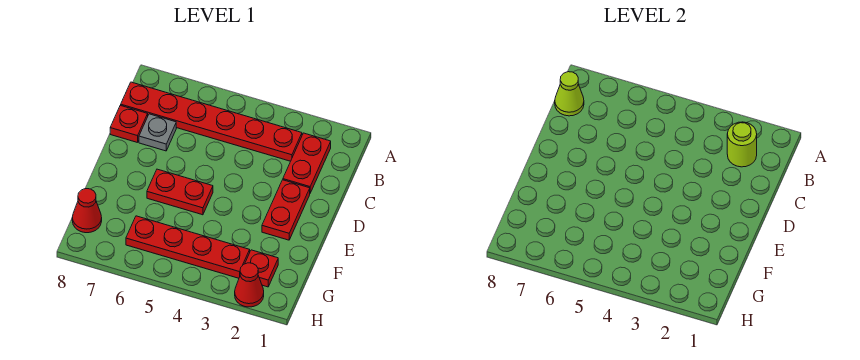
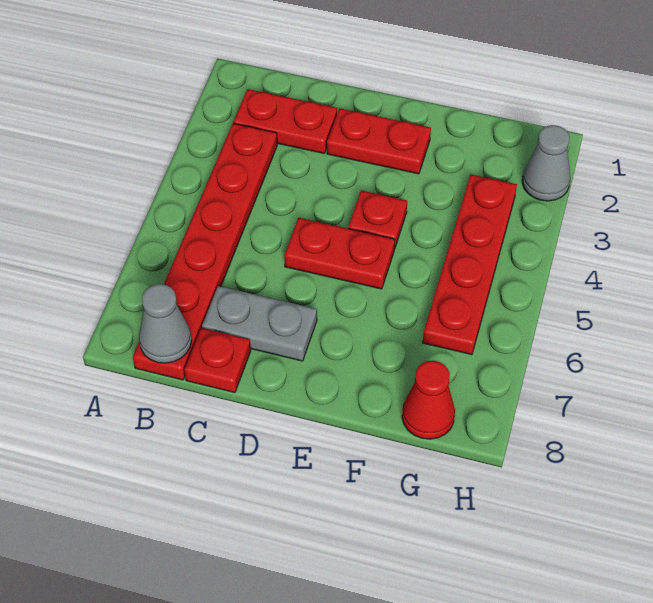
lime 1x1 round brick [727,122,757,167] -> none
lime 1x1 cone [555,72,584,116] -> grey 1x1 cone [139,284,192,363]
grey 1x1 plate [139,114,176,151] -> grey 1x2 plate [202,286,317,361]
red 1x2 plate [147,169,213,215] -> red 1x2 plate turned to [284,218,395,289]
red 1x1 plate [245,250,278,287] -> red 1x1 plate moved to [348,190,407,249]
red 1x1 cone [235,263,264,307] -> grey 1x1 cone [522,125,570,201]

